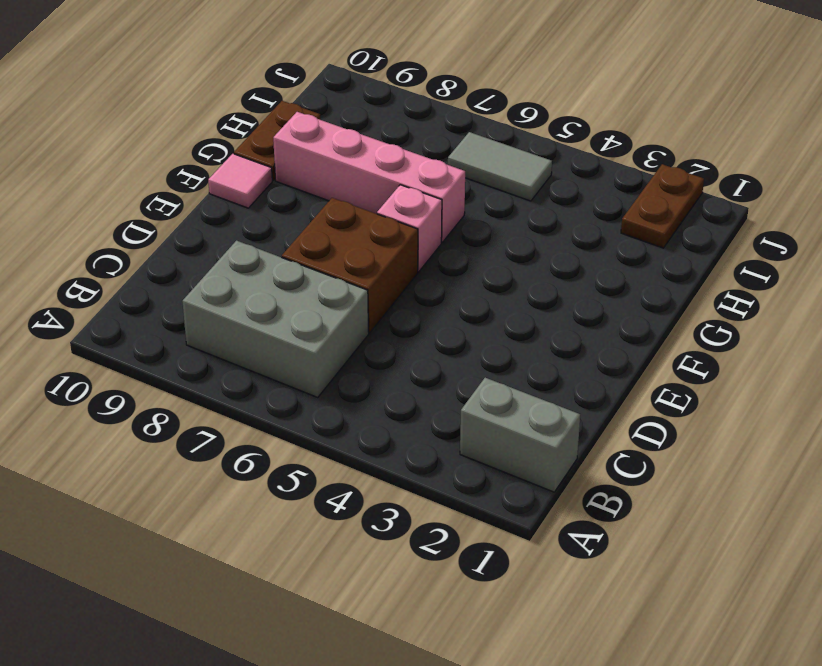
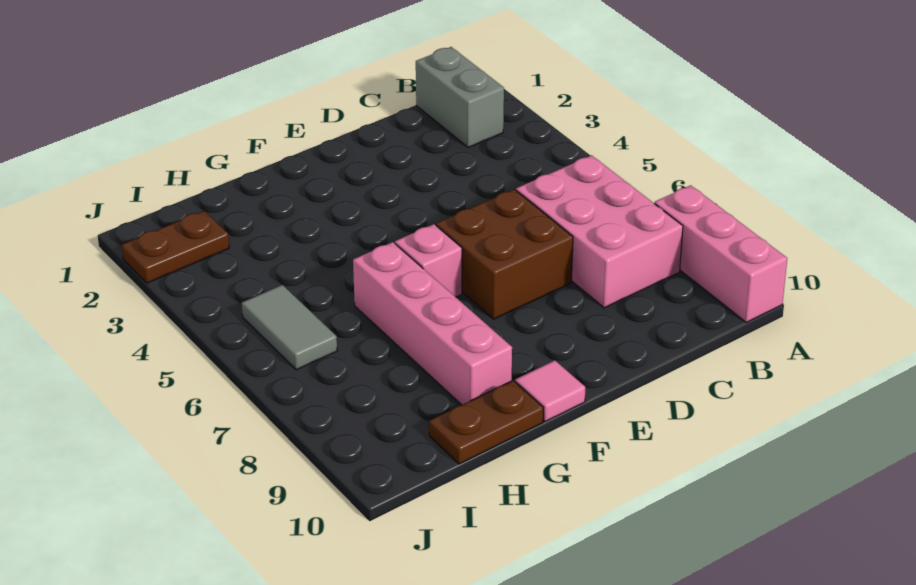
none -> pink 1x3 brick [654,185,787,322]
grey 2x3 brick [182,241,369,398] -> pink 2x3 brick [516,155,683,308]

